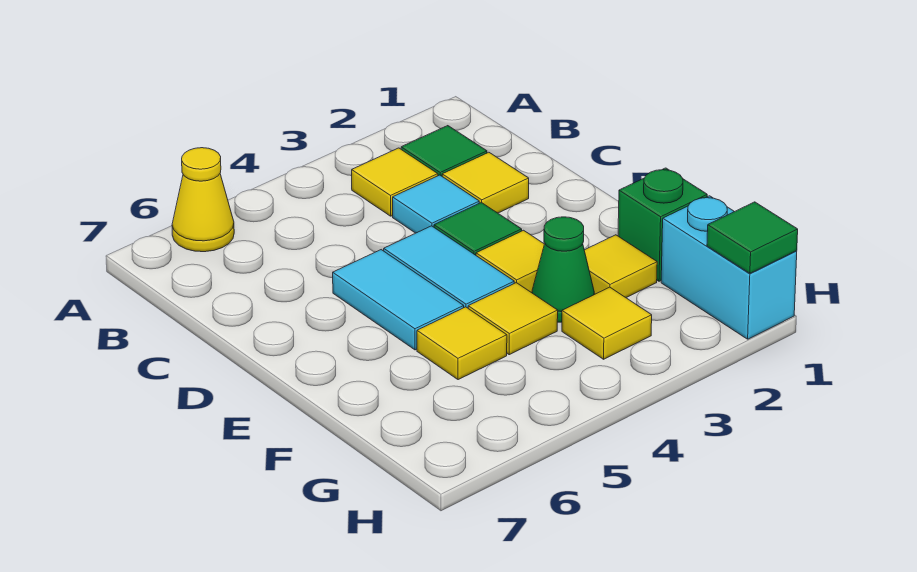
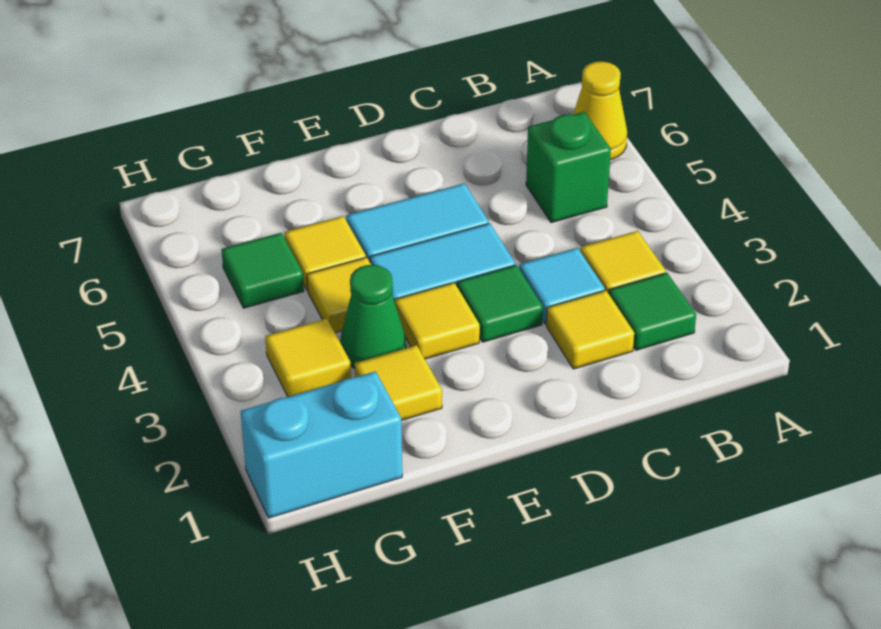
green 1x1 brick [618,168,707,281] -> green 1x1 brick moved to [526,112,611,223]
green 1x1 tile [707,202,798,273] -> green 1x1 tile moved to [221,233,304,308]

